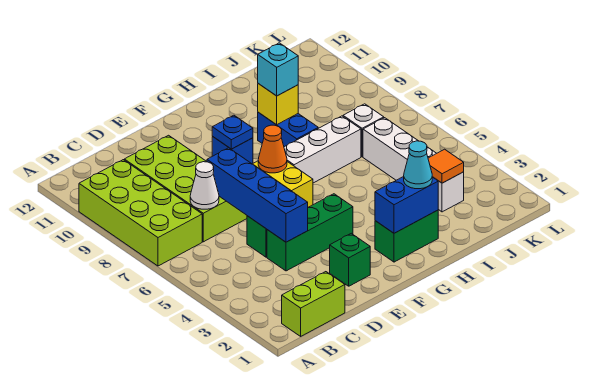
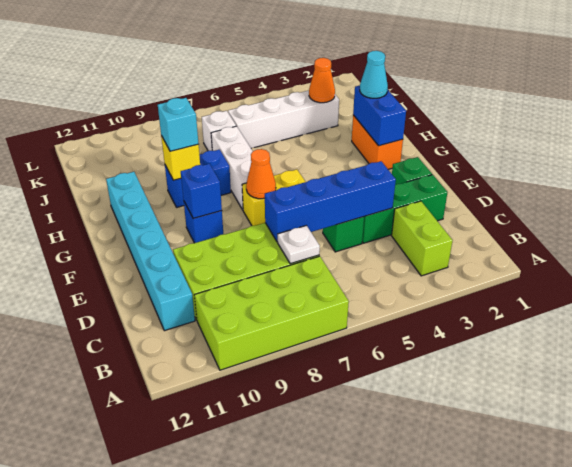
lime 1x2 brick [282,272,345,336] -> lime 1x2 brick moved to [392,201,453,276]
white 1x1 cone [190,162,219,209] -> white 1x1 plate [278,226,320,264]
none -> cyan 1x6 brick [106,172,195,331]
green 1x3 brick [267,194,353,271] -> green 1x3 brick turned to [362,175,448,243]
blue 1x1 plate [212,115,253,149] -> blue 1x1 brick [181,164,222,219]
green 1x2 brick [375,210,438,262] -> orange 1x2 brick [352,115,403,169]
orange 1x1 tile [428,149,464,183] -> orange 1x1 cone [309,58,335,103]

